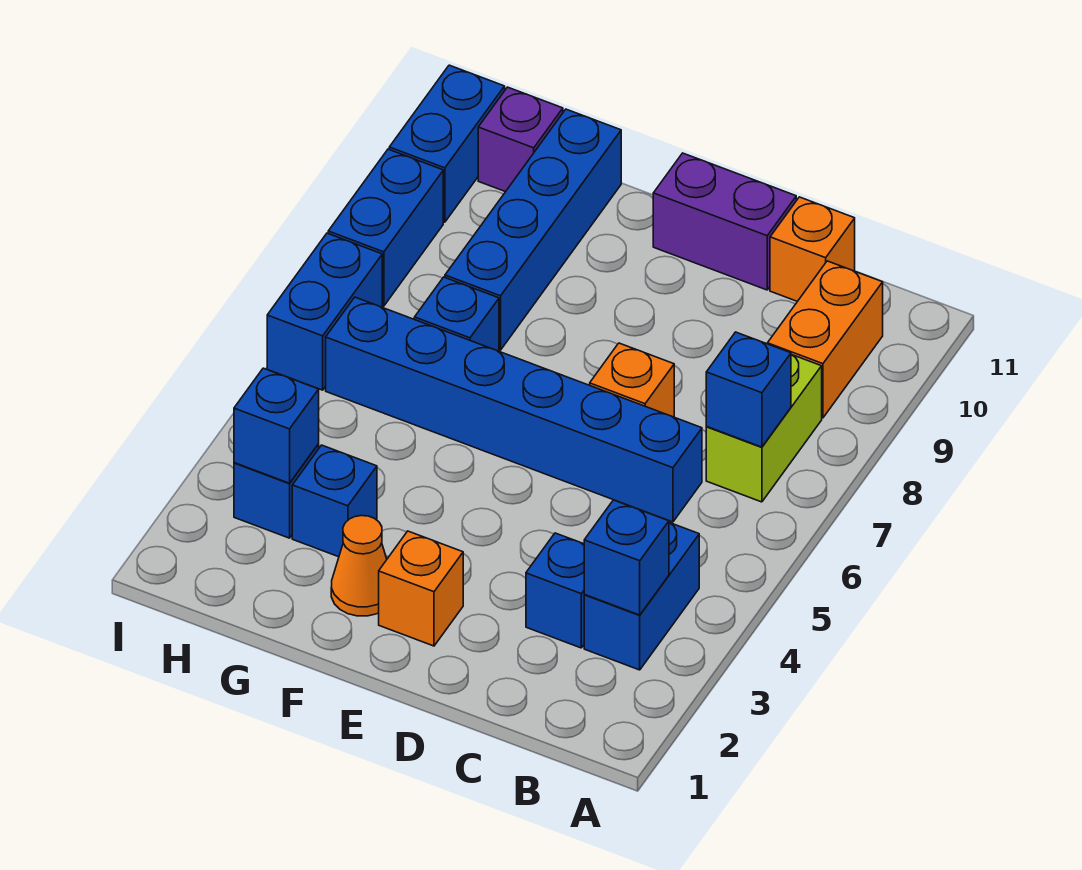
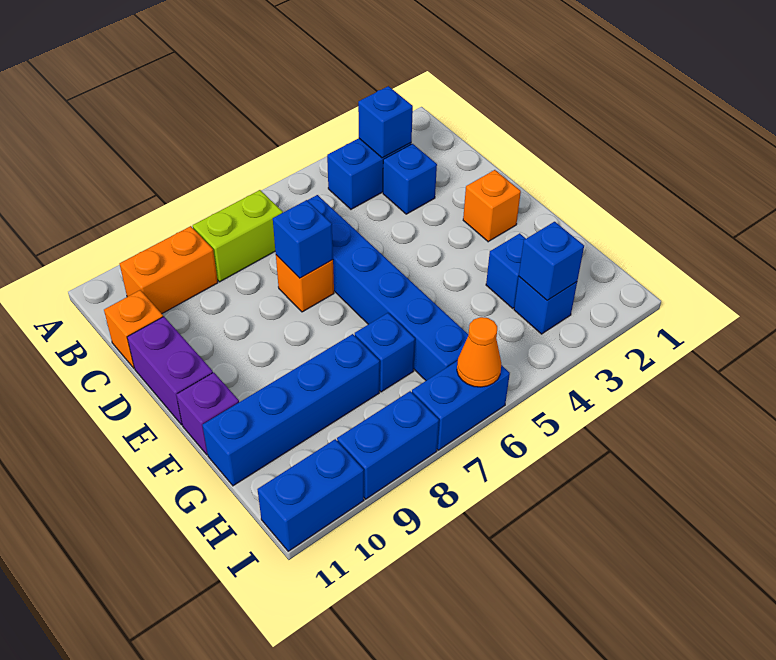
blue 1x1 brick [706,332,791,447] -> blue 1x1 brick moved to [273,200,333,278]
orange 1x1 cone [331,516,387,616] -> orange 1x1 cone moved to [457,317,501,387]
purple 1x1 brick [478,87,563,192] -> purple 1x1 brick moved to [176,372,239,455]

